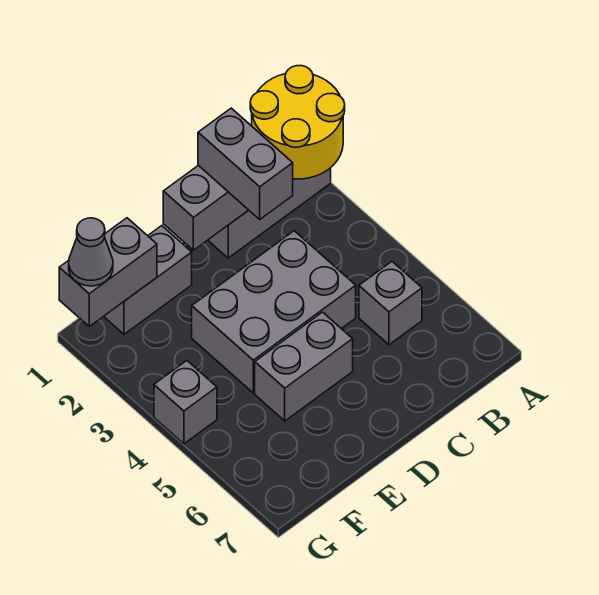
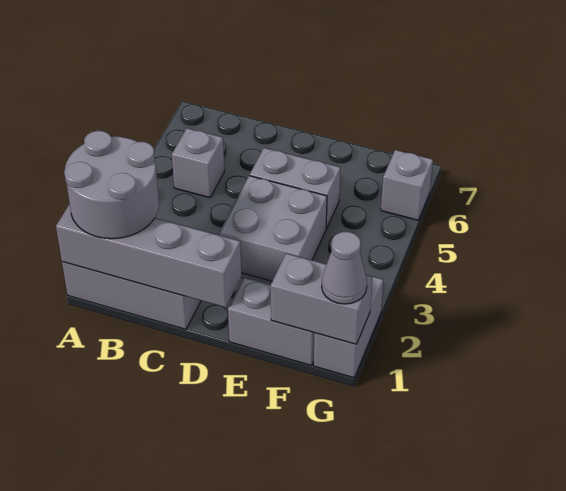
yellow 2x2 round brick [250,65,345,179] -> grey 2x2 round brick [64,131,159,239]
grey 1x2 brick [198,108,293,219] -> grey 1x2 brick moved to [314,276,383,378]
grey 2x3 brick [192,231,356,393] -> grey 2x2 brick [219,176,327,281]
grey 1x1 brick [154,361,217,444] -> grey 1x1 brick moved to [381,150,433,220]

